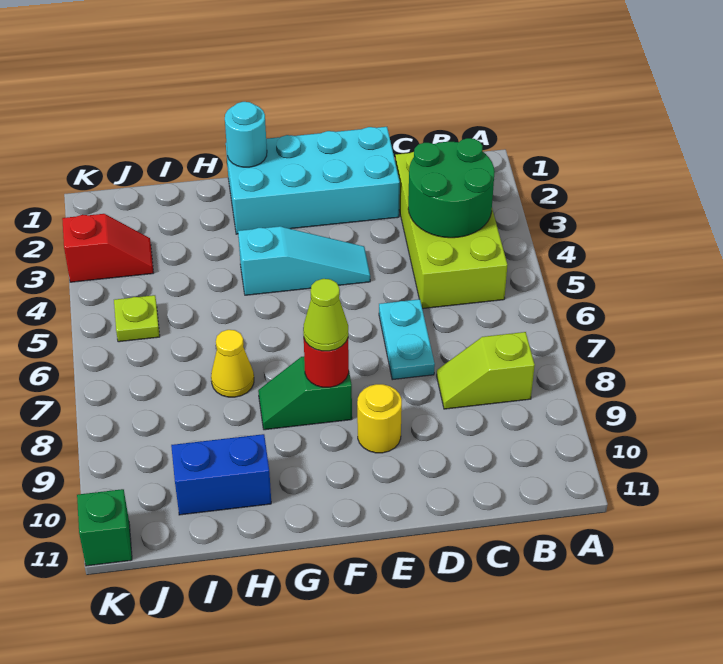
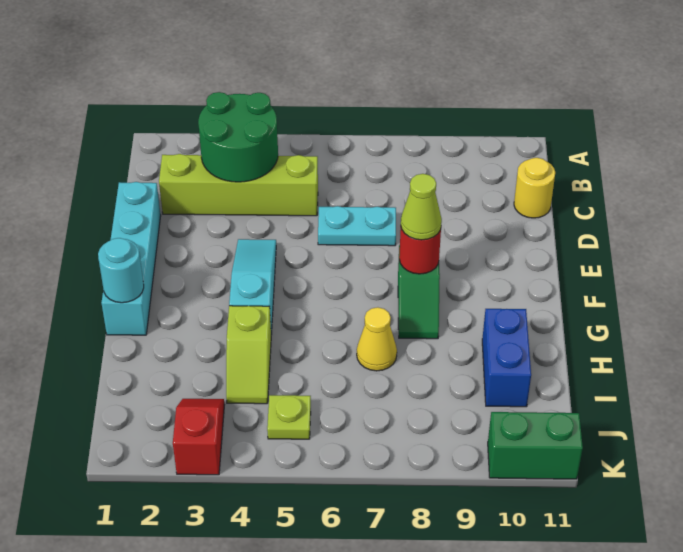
lime 2x4 brick [395,152,507,309] -> lime 1x4 brick [159,154,318,216]
lime 1x2 slope [437,332,535,409] -> lime 1x2 slope moved to [226,306,271,404]
cyan 2x4 brick [226,127,400,234] -> cyan 1x4 brick [101,182,161,335]
yellow 1x1 round brick [357,384,402,453] -> yellow 1x1 round brick moved to [514,158,555,218]
green 1x1 brick [77,489,132,566] -> green 1x2 brick [488,412,583,479]

